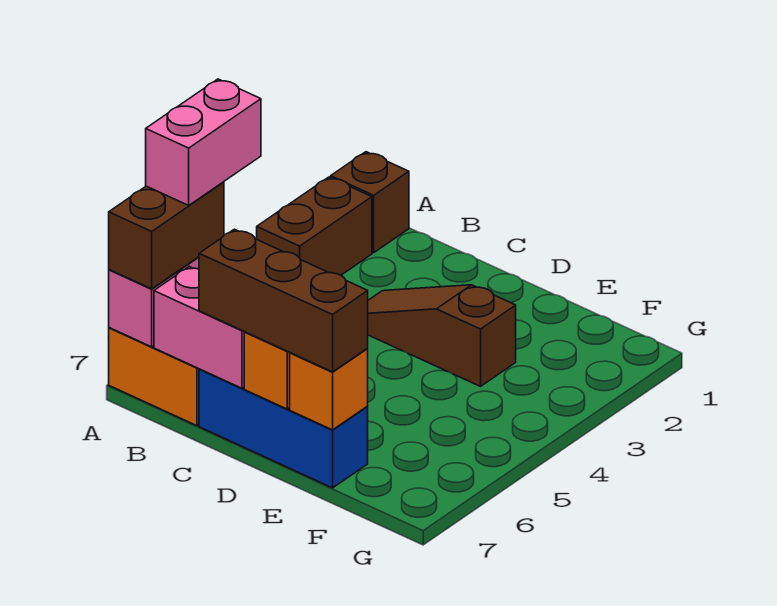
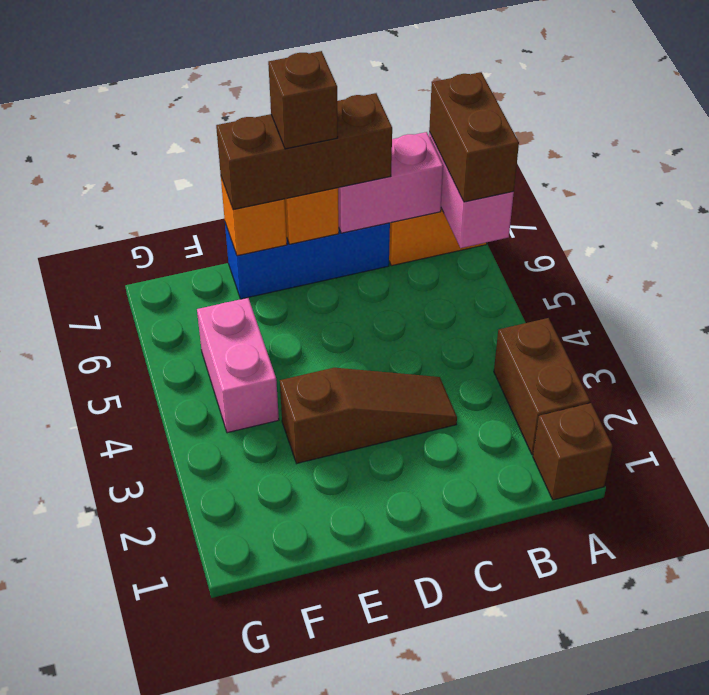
pink 1x2 brick [146,79,261,205] -> pink 1x2 brick moved to [197,298,279,433]
none -> brown 1x1 brick [268,51,338,149]

